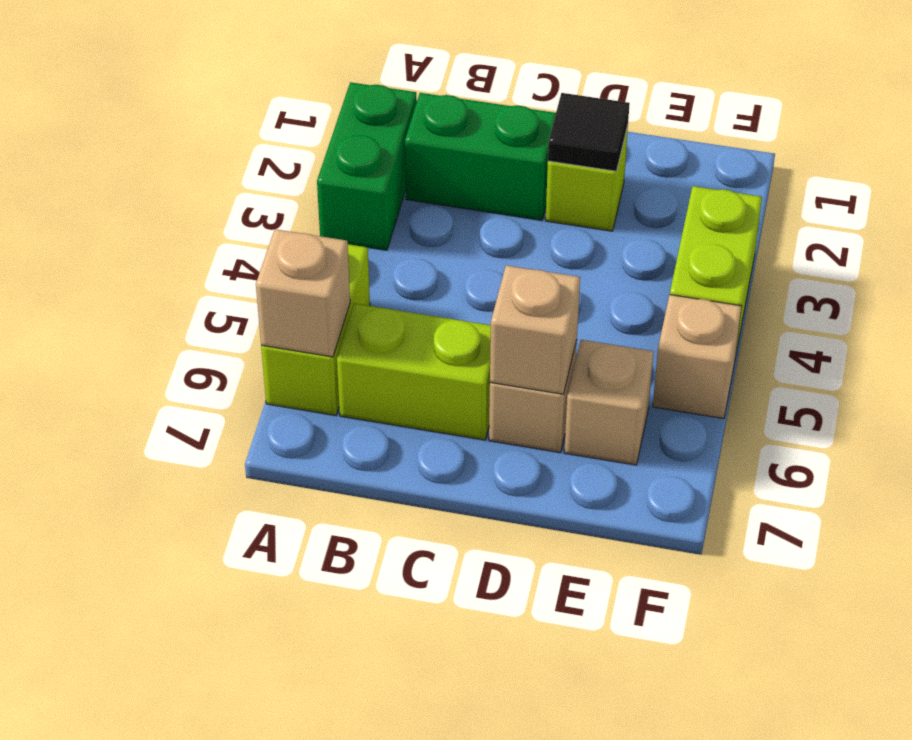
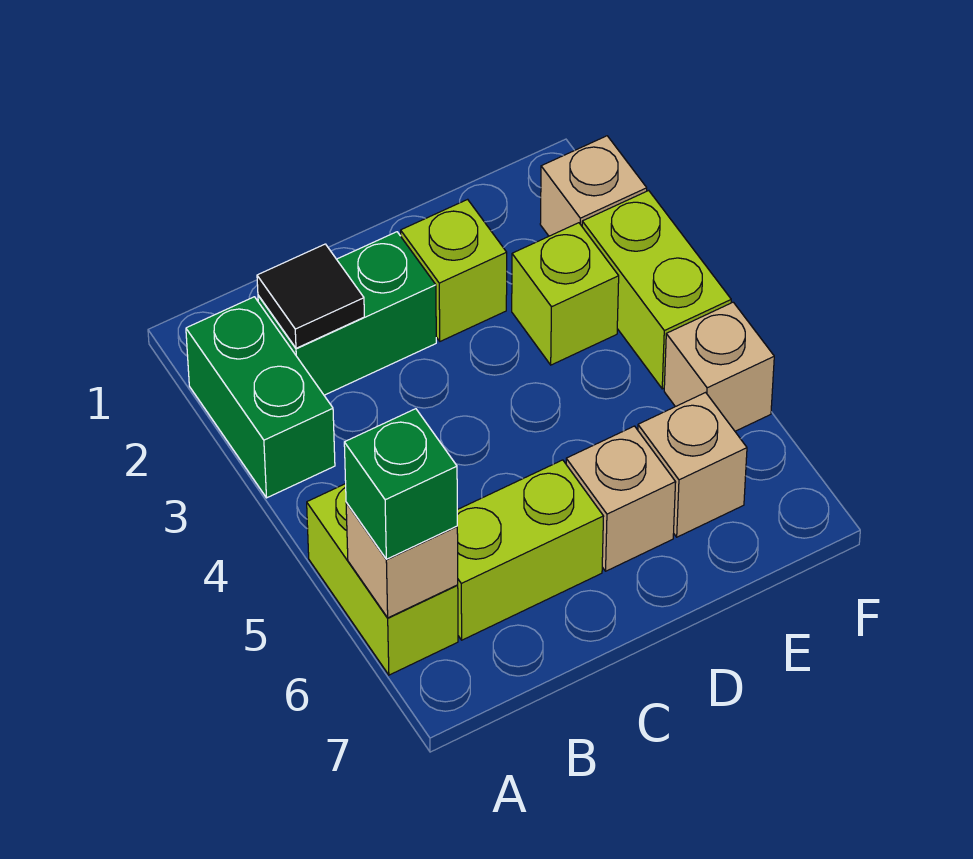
none -> green 1x1 brick [344,409,457,559]
black 1x1 tile [548,93,630,171] -> black 1x1 tile moved to [257,244,364,348]
tan 1x1 brick [490,265,580,394] -> tan 1x1 brick moved to [540,136,647,236]
none -> lime 1x1 brick [512,223,619,365]

